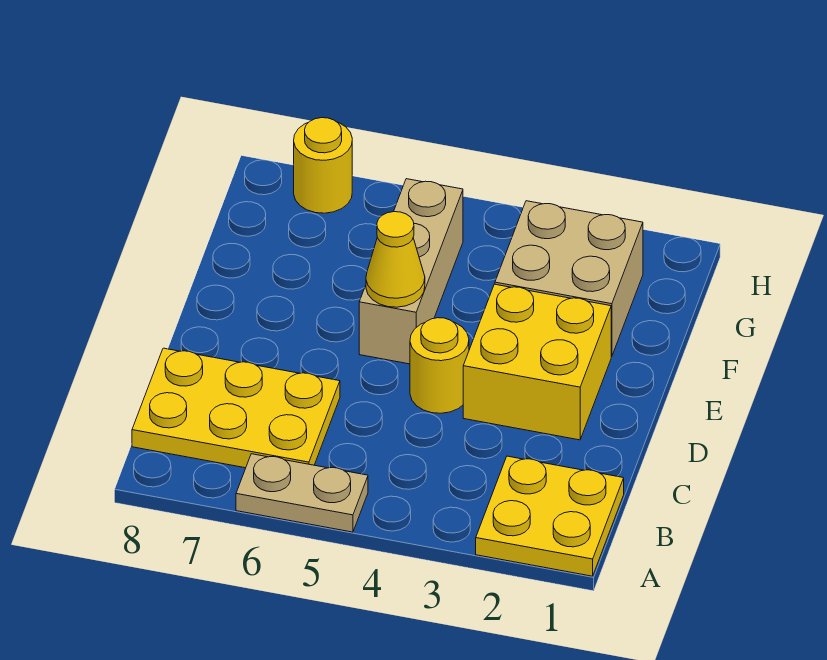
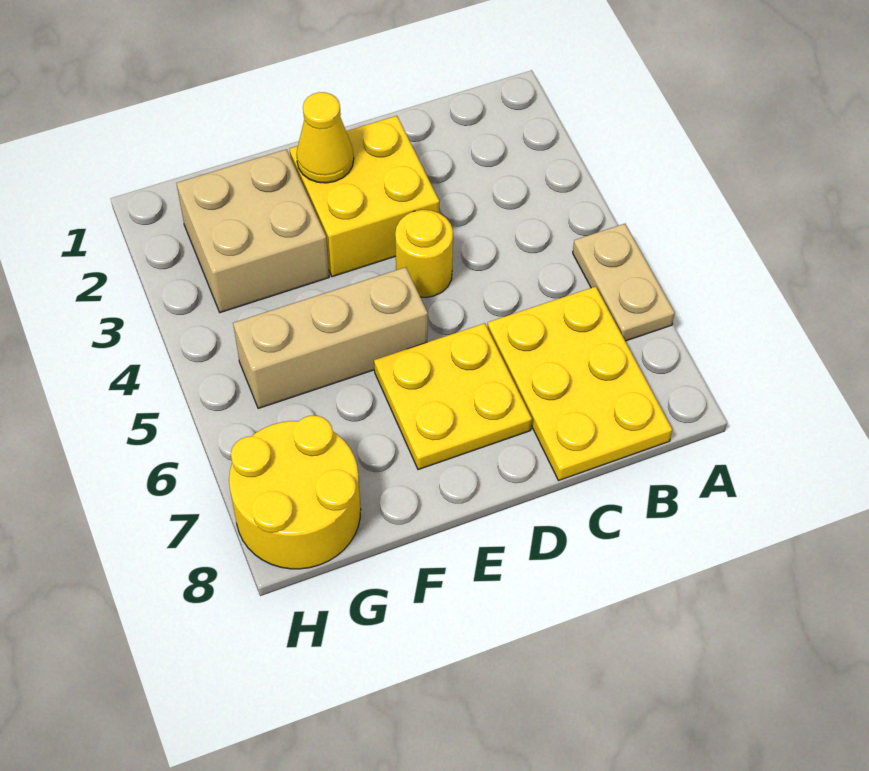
yellow 2x2 plate [476,456,624,576] -> yellow 2x2 plate moved to [374,323,532,470]
yellow 1x1 cone [366,212,425,307] -> yellow 1x1 cone moved to [296,92,354,183]
yellow 1x1 round brick [294,118,352,213] -> yellow 2x2 round brick [229,416,361,569]

